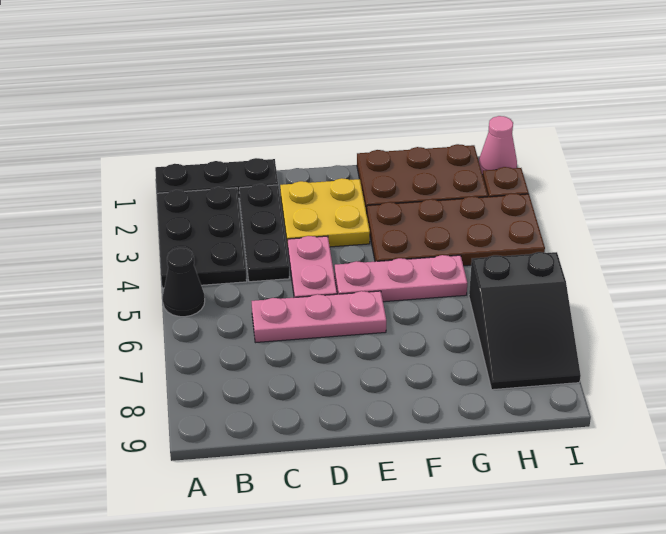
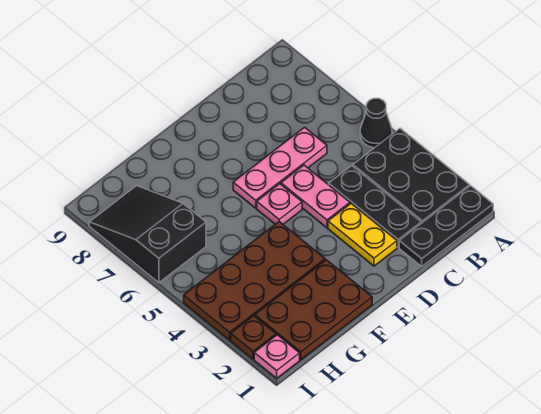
yellow 2x2 plate [280,178,370,248] -> yellow 1x2 plate [328,204,397,266]
pink 1x3 plate [335,255,467,302] -> pink 1x1 plate [257,184,302,224]
pink 1x1 cone [479,116,517,175] -> pink 1x1 plate [254,335,300,378]

